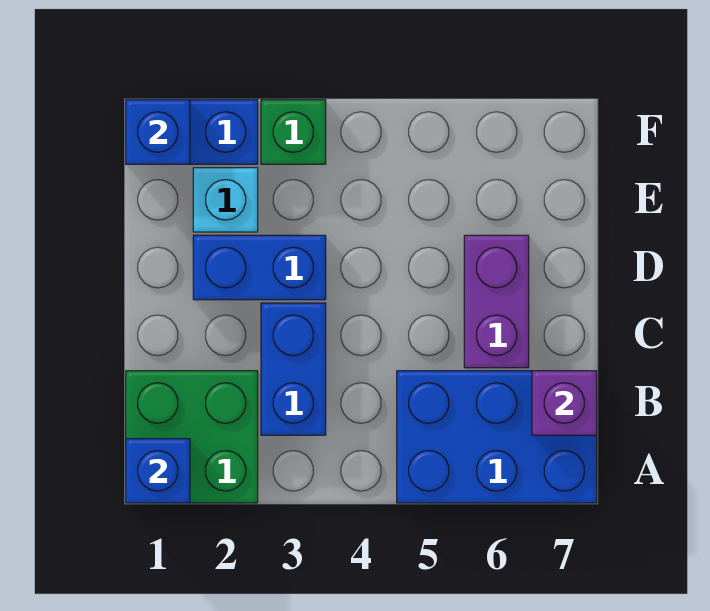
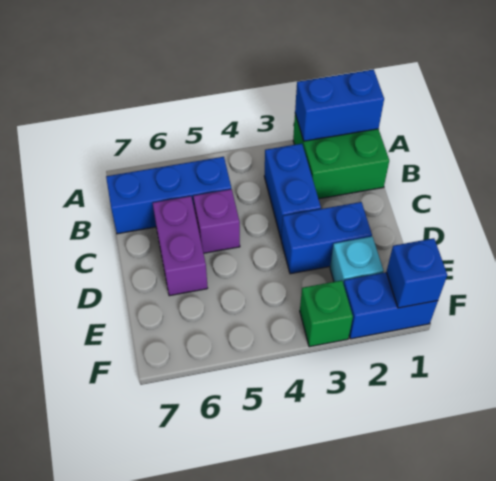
blue 1x1 brick [126,439,190,503] -> blue 1x2 brick [295,69,384,141]
blue 2x3 brick [397,371,597,503] -> blue 1x3 brick [106,157,231,234]
purple 1x1 brick [532,371,597,435] -> purple 1x1 brick moved to [193,189,240,253]

